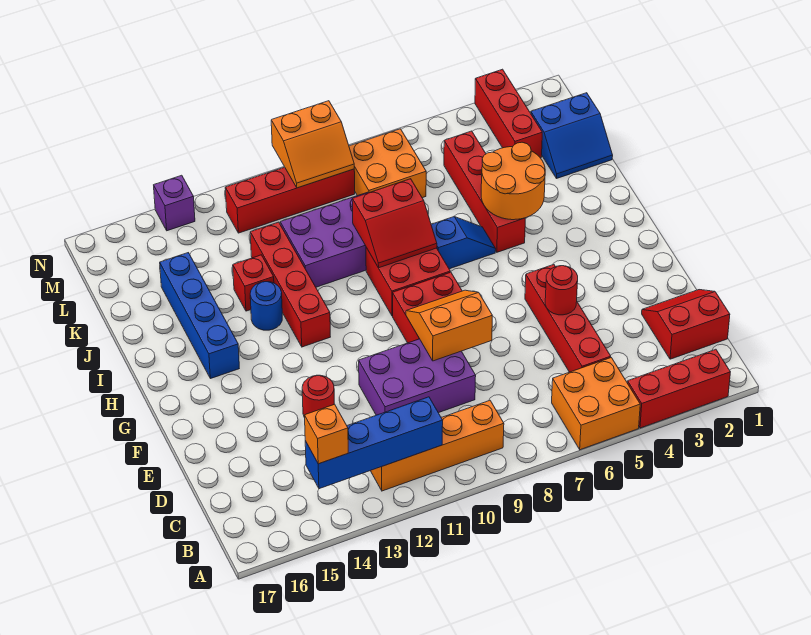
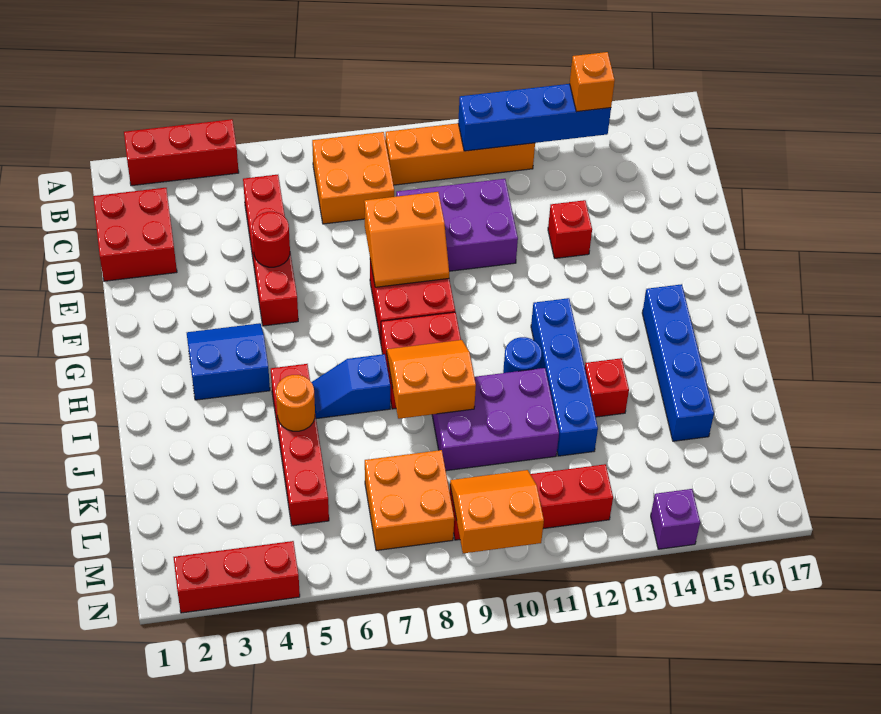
orange 2x2 brick [552,358,640,450] -> orange 2x2 brick moved to [312,132,394,224]
red 2x2 slope [642,290,730,359] -> red 2x2 brick [93,188,177,281]
red 1x1 round brick [302,375,334,418] -> red 1x1 brick [548,200,592,258]
red 1x4 brick [250,222,330,347] -> blue 1x4 brick [531,298,598,456]
orange 2x2 round brick [481,142,545,220] -> orange 1x1 round brick [276,375,315,431]
red 2x2 slope [352,179,437,268] -> orange 2x2 slope [387,340,476,419]
blue 1x1 round brick [250,282,282,330] -> blue 1x1 round brick moved to [503,337,542,373]
blue 2x2 slope [531,93,613,178] -> blue 2x2 slope moved to [187,323,270,400]
red 1x3 brick [475,69,542,158] -> red 1x3 brick turned to [173,541,300,613]

